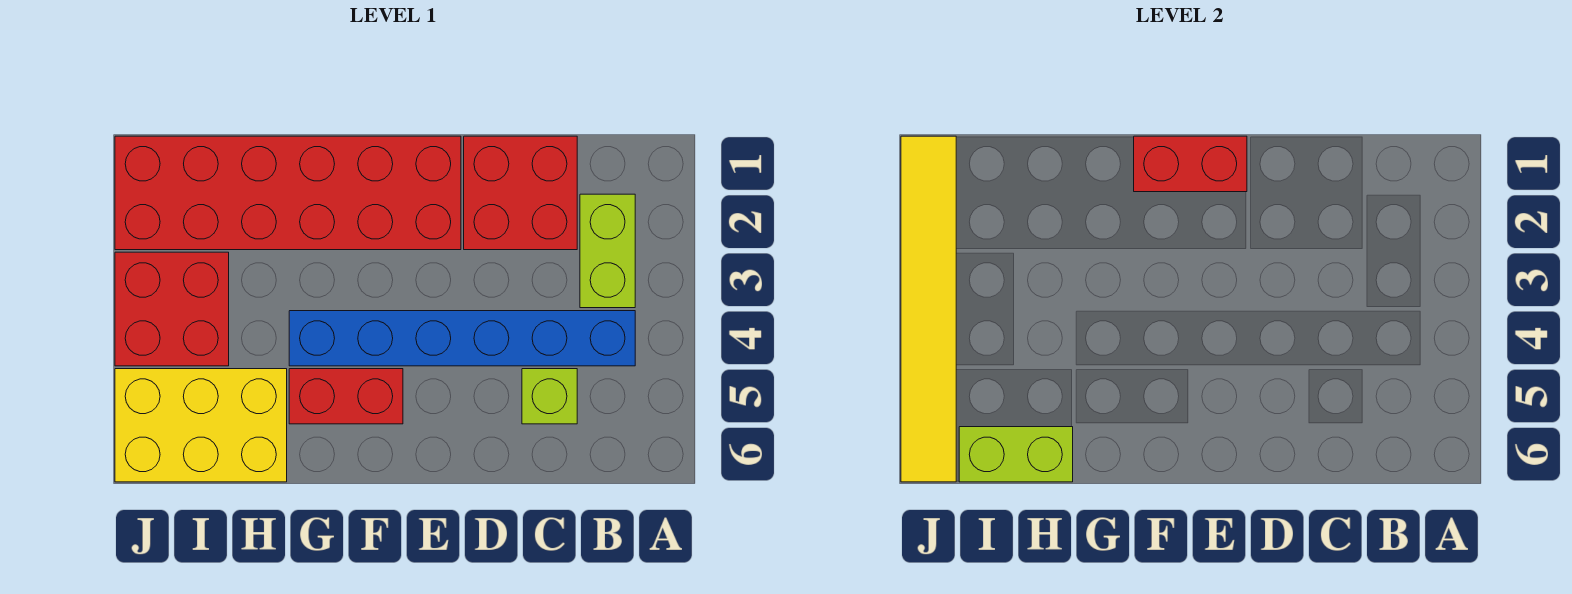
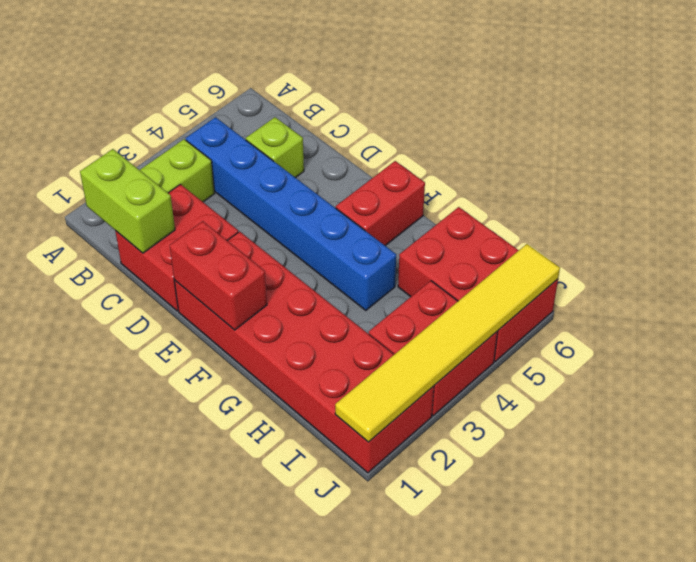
red 1x2 brick [289,369,403,424] -> red 1x2 brick turned to [336,161,425,246]
yellow 2x3 brick [115,369,287,482] -> red 2x3 brick [398,207,558,362]
lime 1x2 brick [959,427,1073,482] -> lime 1x2 brick moved to [80,149,175,253]

